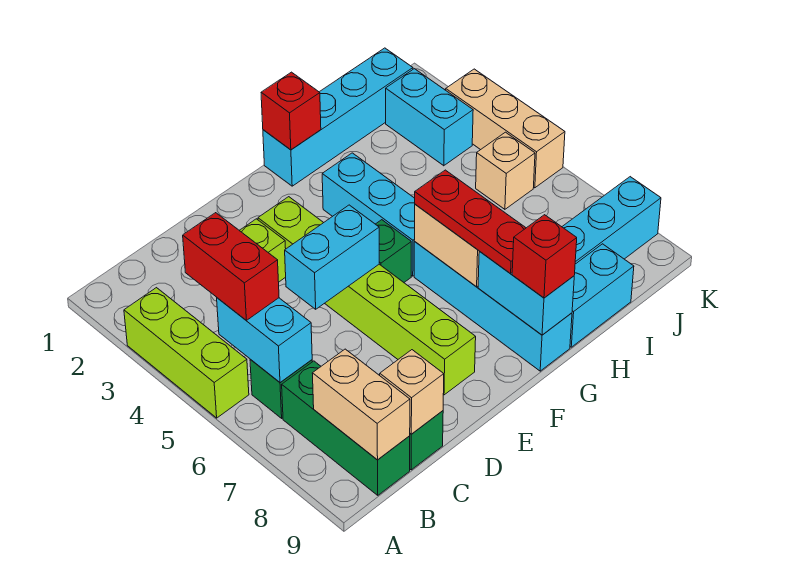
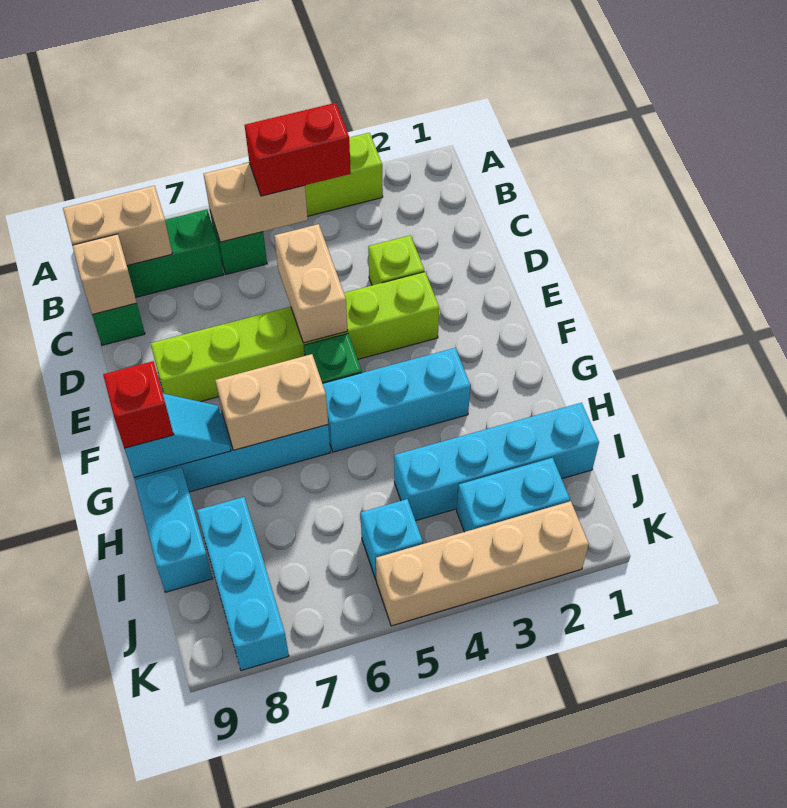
cyan 1x2 brick [217,298,312,383] -> tan 1x2 brick [204,163,308,242]
cyan 1x2 brick [285,205,379,309] -> tan 1x2 brick [274,224,348,343]
cyan 1x4 brick [263,48,413,186] -> cyan 1x4 brick turned to [394,403,599,521]
red 1x1 brick [261,72,321,150] -> none
red 1x3 plate [415,170,526,274] -> none
cyan 1x2 brick [478,251,574,335] -> cyan 1x2 slope [124,394,231,478]
tan 1x1 brick [476,132,535,209] -> cyan 1x1 brick [361,499,423,579]
tan 1x3 brick [446,69,565,188] -> tan 1x4 brick [376,501,589,626]

